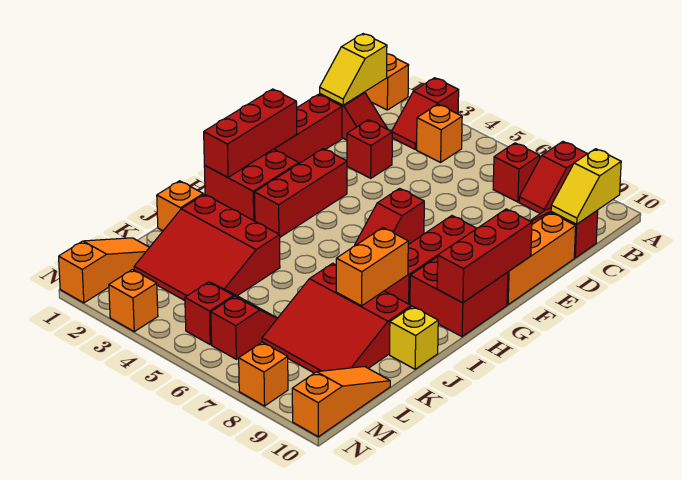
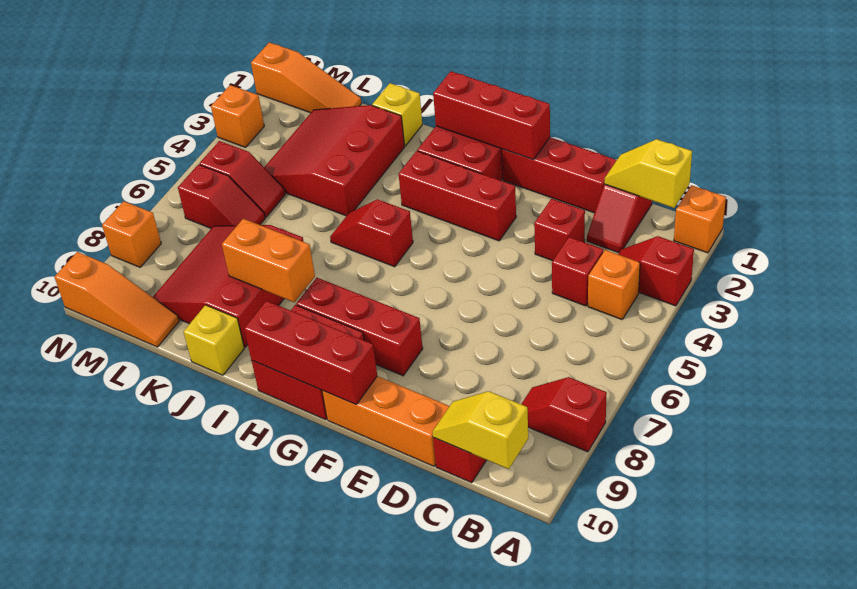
red 1x1 brick [493,143,540,202] -> red 1x1 brick moved to [552,237,603,306]
red 1x2 slope [355,188,424,246] -> red 1x2 slope moved to [330,199,413,267]
orange 1x1 brick [157,181,203,231] -> yellow 1x1 brick [372,83,422,146]

